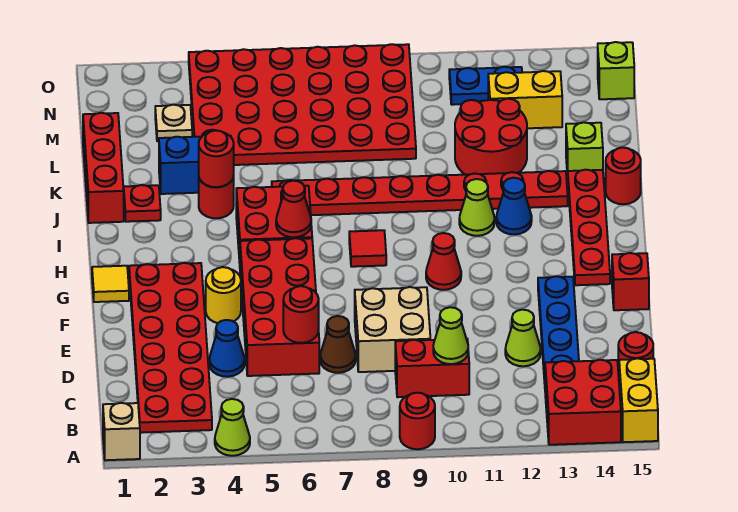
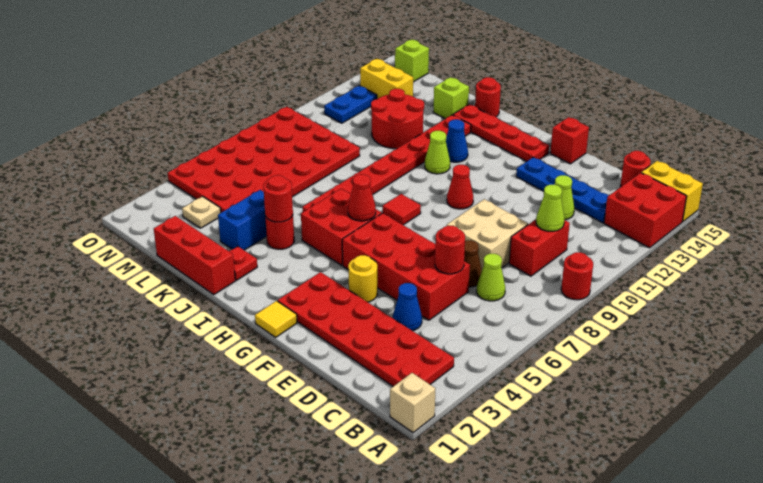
lime 1x1 cone [215,399,250,456] -> lime 1x1 cone moved to [477,254,505,301]
yellow 1x2 brick [488,71,562,128] -> yellow 1x2 brick turned to [360,59,413,99]

